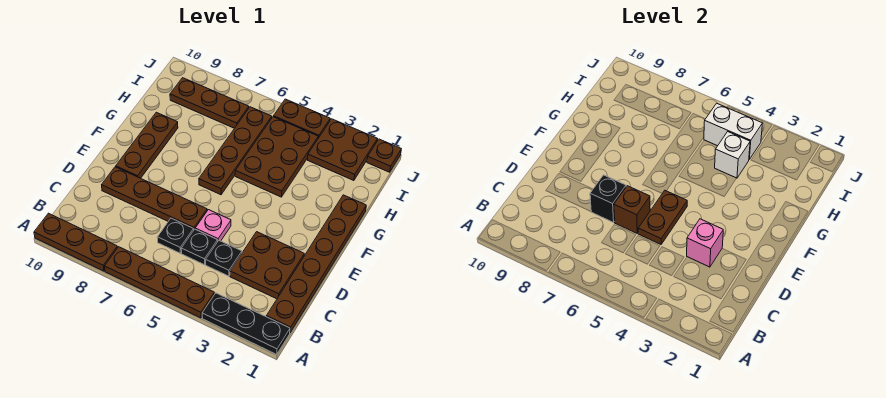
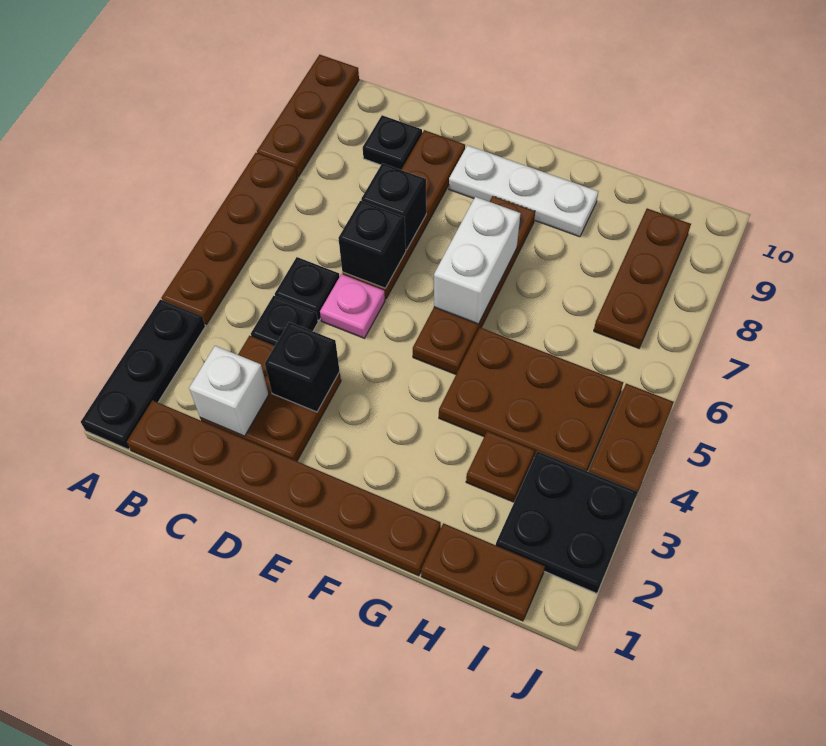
black 1x1 plate [157,218,194,253] -> black 1x1 plate moved to [363,115,422,170]
pink 1x1 brick [687,219,723,267] -> black 1x1 brick [265,322,340,412]
brown 1x2 plate [638,191,687,244] -> brown 1x2 plate moved to [421,523,545,621]
brown 1x1 brick [614,186,650,233] -> black 1x1 brick [338,201,406,288]
brown 1x3 plate [116,112,178,178] -> white 1x3 plate [449,145,598,237]
brown 1x4 plate [199,107,272,195] -> brown 1x4 plate turned to [413,196,535,374]
white 1x1 brick [715,132,750,178] -> white 1x1 brick moved to [189,346,269,436]
brown 2x2 plate [308,119,377,181] -> black 2x2 plate [496,451,638,593]
white 1x2 brick [704,103,763,159] -> white 1x2 brick moved to [434,197,521,324]
brown 1x1 plate [367,139,401,172] -> brown 1x1 plate moved to [466,431,535,502]

